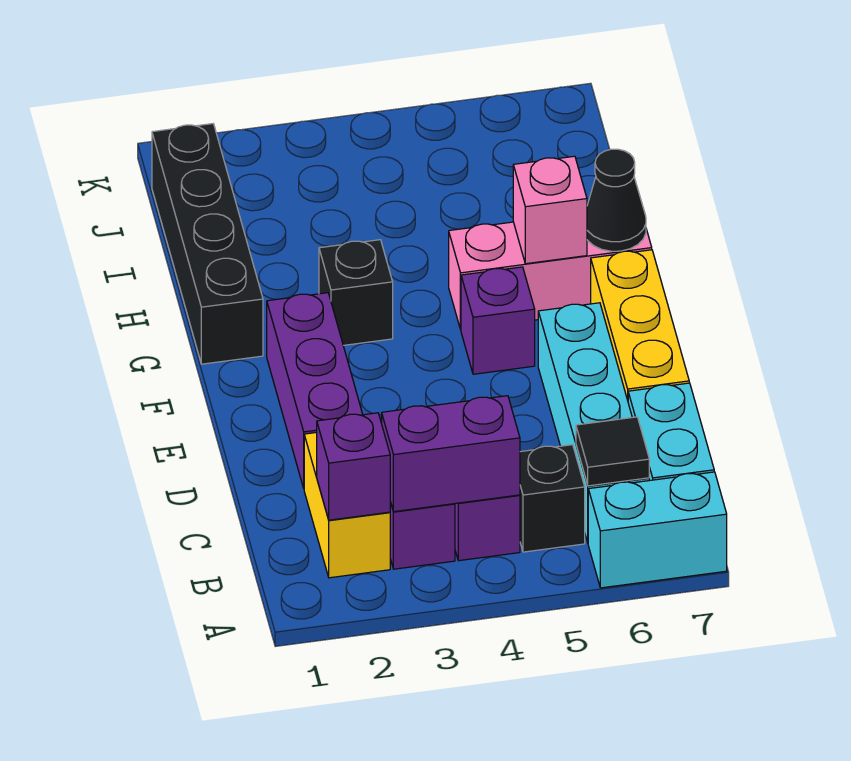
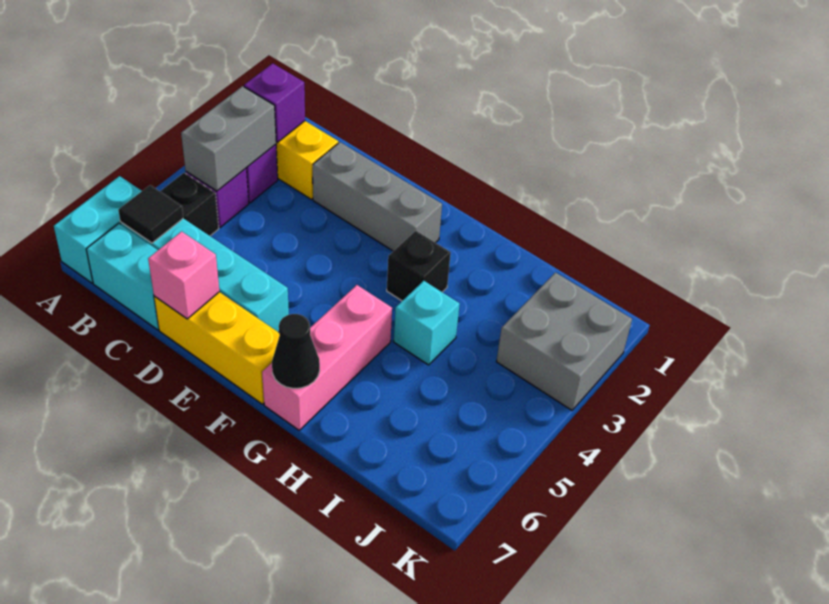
purple 1x2 brick [382,396,520,512] -> grey 1x2 brick [181,86,276,191]
purple 1x3 brick [267,293,363,488] -> grey 1x3 brick [313,142,442,251]
purple 1x1 brick [461,267,535,374] -> none
black 1x4 brick [152,124,263,364] -> none
pink 1x1 brick [513,156,587,264] -> pink 1x1 brick moved to [148,232,219,319]
none -> cyan 1x1 brick [394,281,460,365]
none -> grey 2x2 brick [496,273,632,410]

